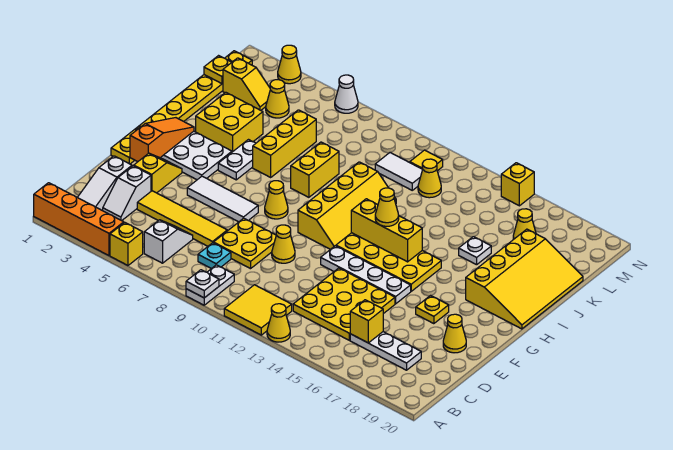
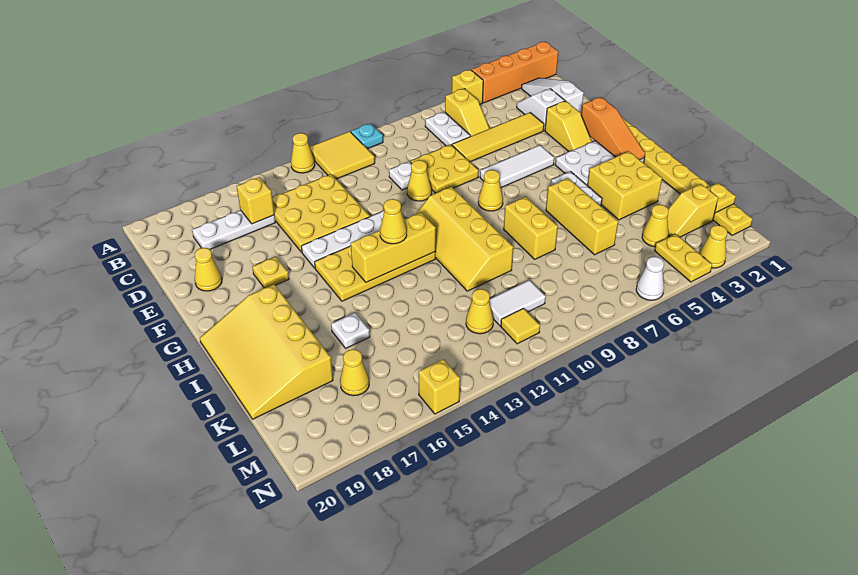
white 1x2 plate [186,265,234,305] -> white 1x2 plate moved to [425,112,471,146]
white 1x1 plate [186,270,219,298] -> white 1x1 plate moved to [389,161,412,190]
white 1x2 slope [144,220,193,263] -> yellow 1x2 slope [445,88,490,136]
cyan 1x1 plate [198,243,231,269] -> cyan 1x1 plate moved to [351,123,383,149]
none -> yellow 1x2 plate [655,234,712,282]

